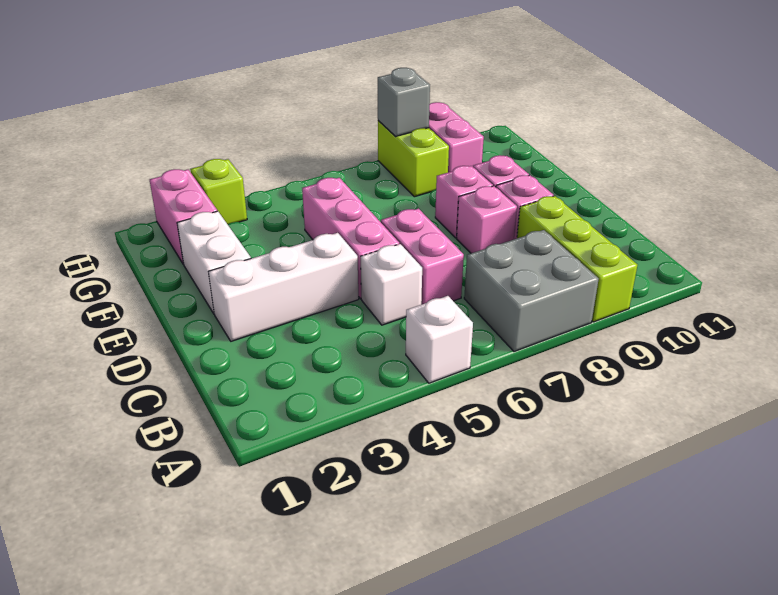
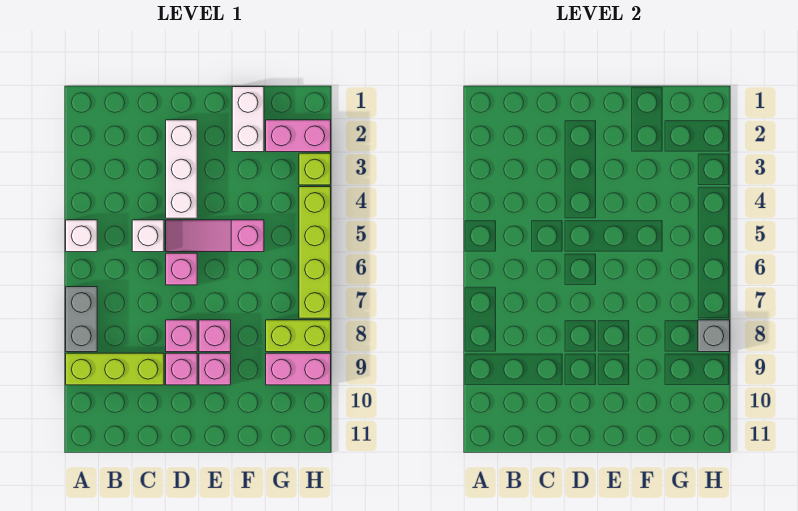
grey 2x2 brick [464,230,599,352] -> grey 1x2 brick [66,287,97,352]
pink 1x2 brick [381,208,464,305] -> pink 1x1 brick [166,253,197,285]
pink 1x3 brick [302,178,399,299] -> pink 1x3 slope [166,220,264,252]
white 1x2 brick [177,211,251,313] -> white 1x2 brick turned to [232,87,264,152]
none -> lime 1x4 brick [299,187,331,318]

